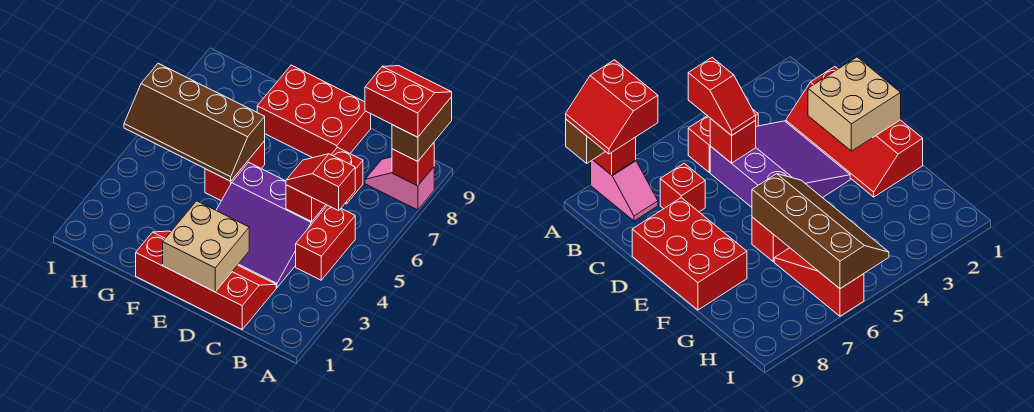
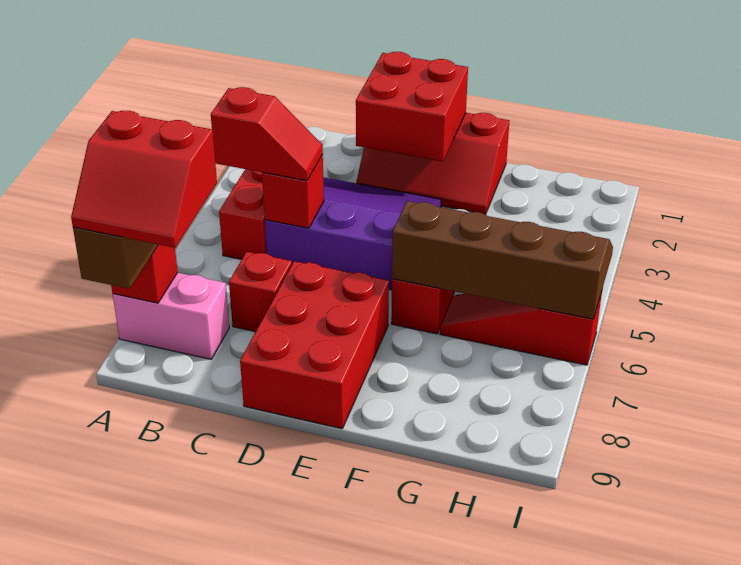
pink 1x2 slope [365,157,434,210] -> pink 1x2 brick [113,273,229,359]
red 2x4 slope [136,231,276,329] -> red 2x3 slope [356,113,509,214]
tan 2x2 brick [163,201,249,292] -> red 2x2 brick [356,52,468,162]
red 2x3 brick [257,65,371,158] -> red 2x3 brick turned to [240,261,389,429]

